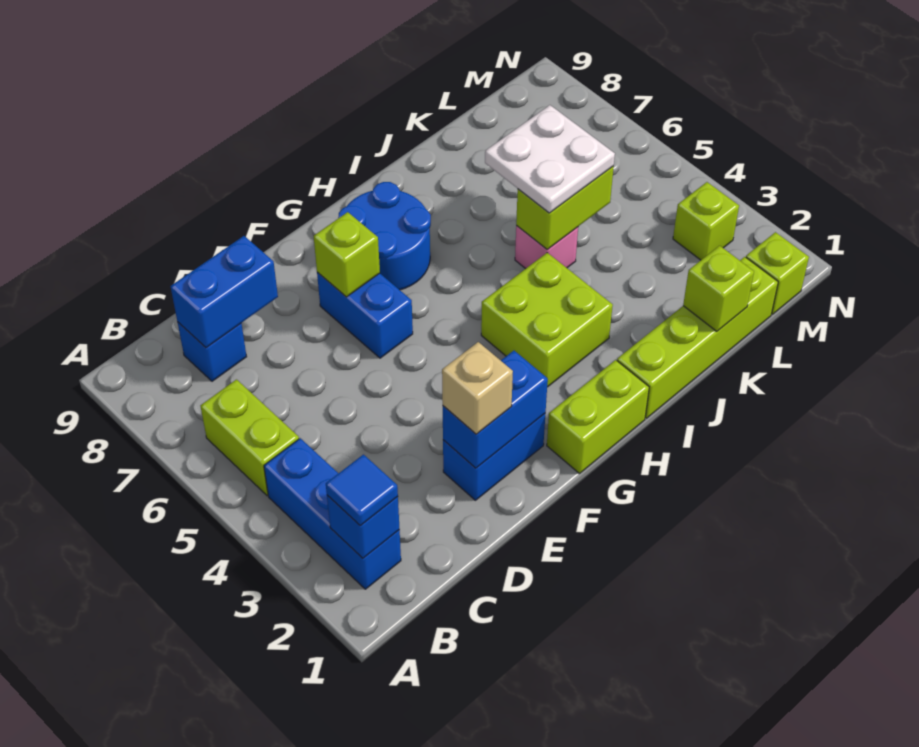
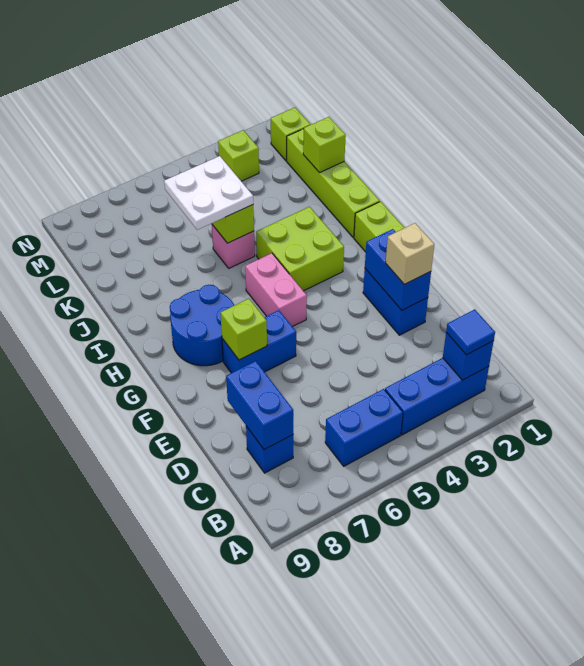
lime 1x2 brick [200,380,299,496] -> blue 1x2 brick [325,389,403,466]
none -> pink 1x2 brick [245,253,307,327]

